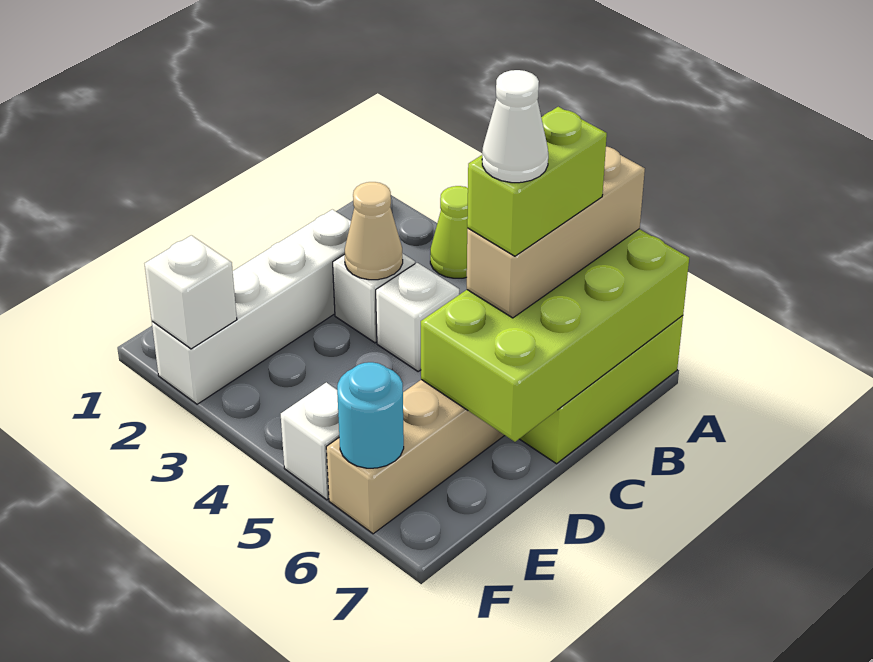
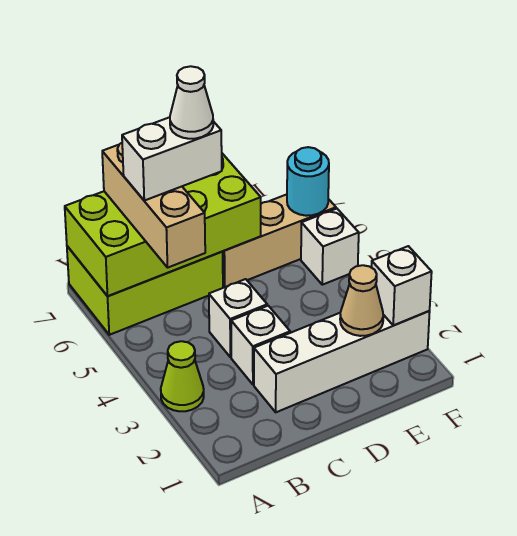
tan 1x3 brick [467,147,645,318] -> tan 1x3 brick turned to [102,143,205,267]
lime 1x2 brick [467,107,607,256] -> white 1x2 brick [122,117,222,201]
tan 1x1 cone [345,182,403,280] -> tan 1x1 cone moved to [340,265,383,336]

